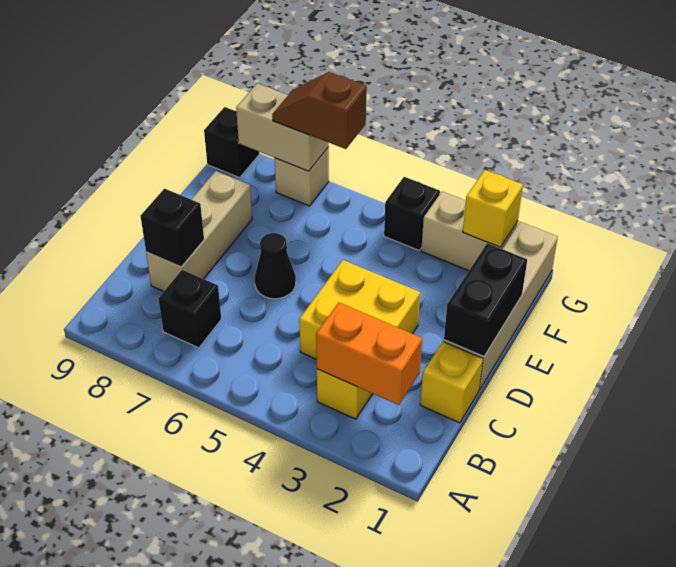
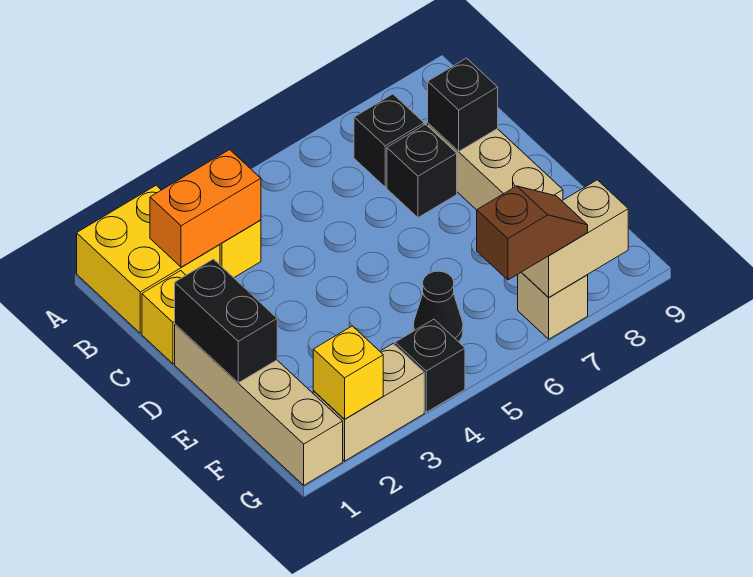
yellow 2x2 brick [299,260,420,359] -> yellow 2x2 brick moved to [77,185,220,333]
black 1x1 cone [255,233,296,299] -> black 1x1 cone moved to [413,271,463,342]
black 1x1 brick [204,107,260,178] -> black 1x1 brick moved to [387,124,457,218]

